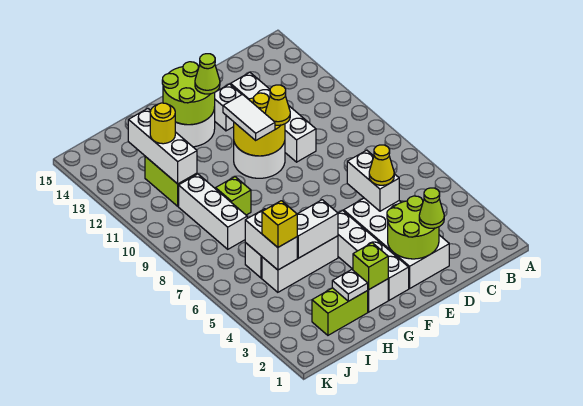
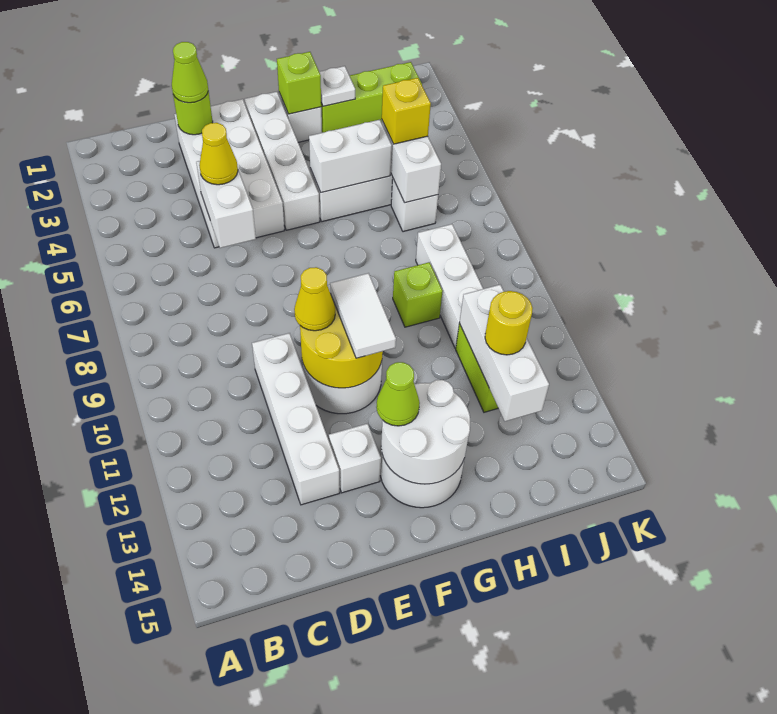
lime 2x2 round brick [387,196,439,259] -> lime 1x1 round brick [173,91,213,135]
lime 2x2 round brick [162,62,215,125] -> white 2x2 round brick [381,380,470,484]
lime 1x2 brick [312,288,368,335] -> lime 1x3 brick [321,62,422,133]

